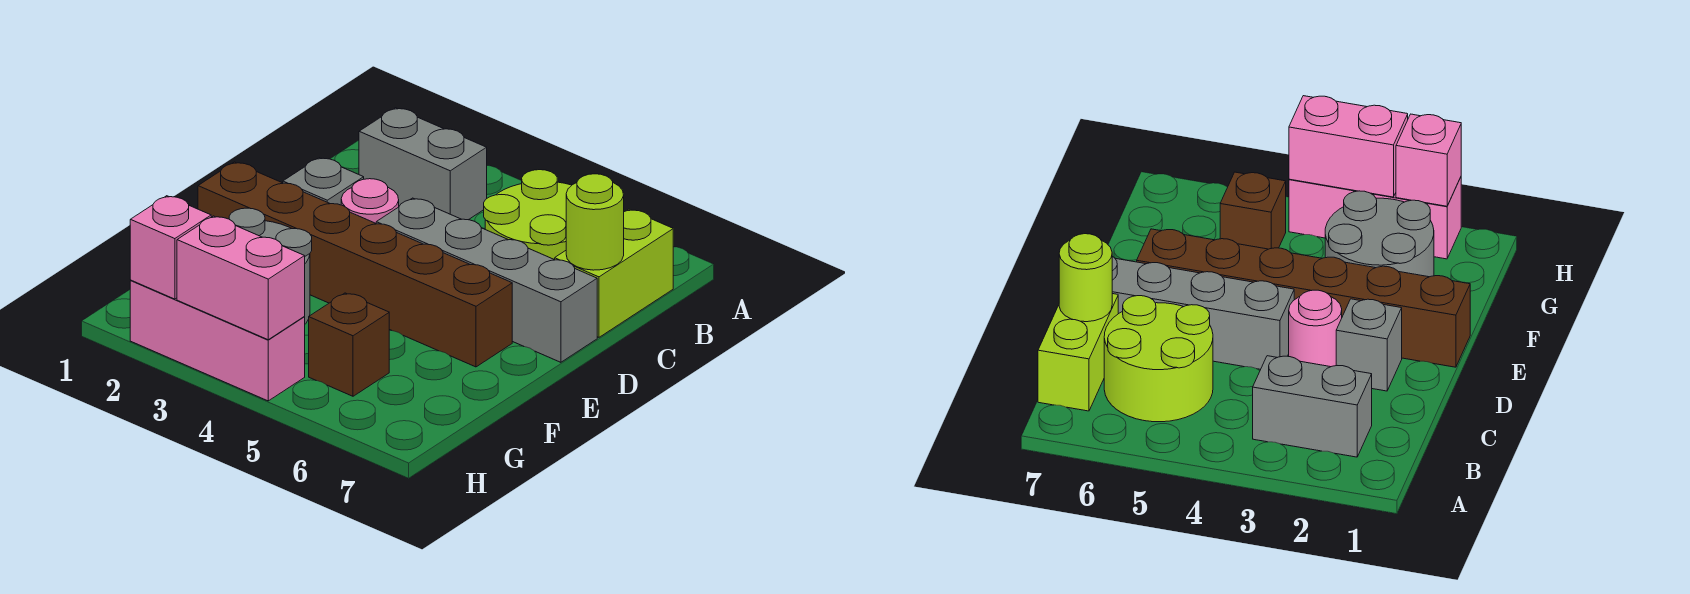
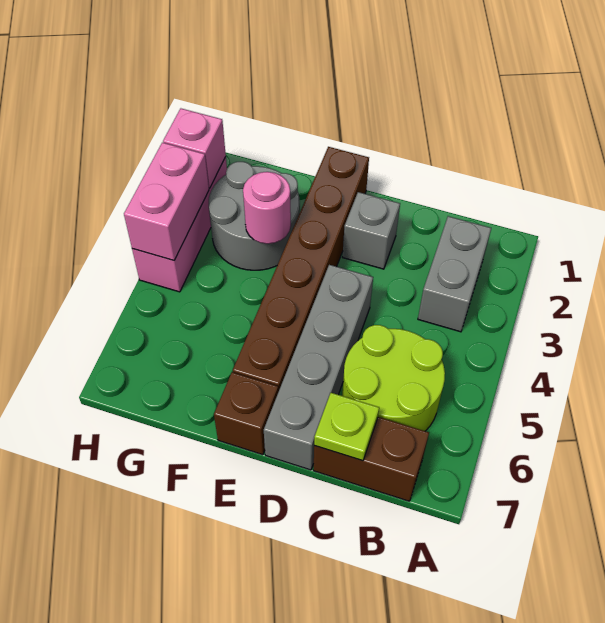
lime 1x2 brick [555,209,673,337] -> brown 1x2 brick [313,417,429,501]
lime 1x1 round brick [566,174,624,270] -> lime 1x1 plate [314,393,379,461]
pink 1x1 round brick [341,179,399,223] -> pink 1x1 round brick moved to [243,172,291,244]
brown 1x1 brick [309,293,389,396] -> brown 1x1 brick moved to [214,372,278,455]

